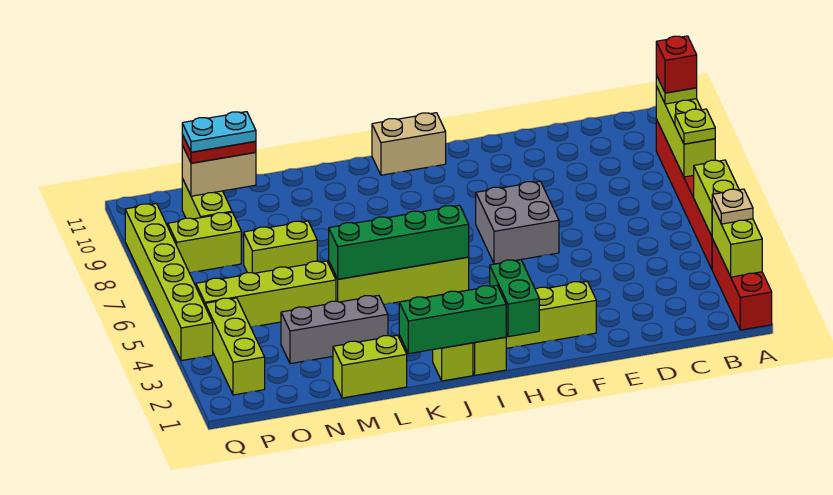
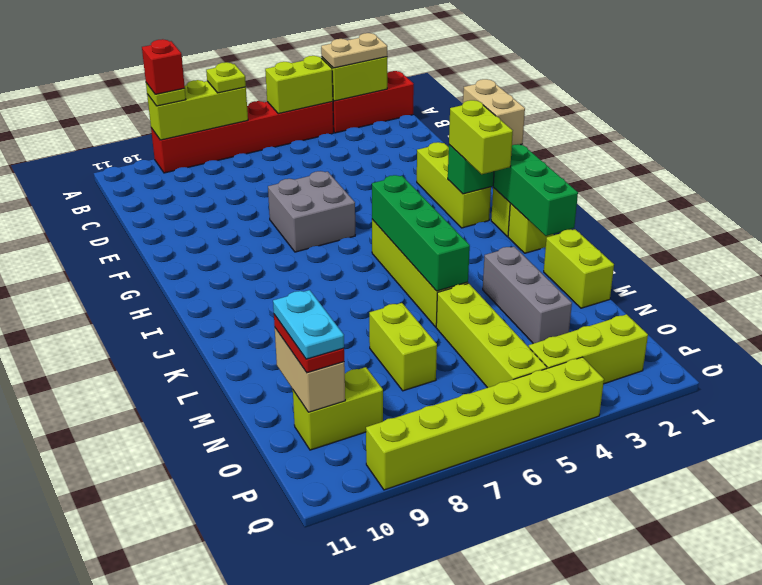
tan 1x1 plate [712,189,753,224] -> tan 1x2 plate [321,33,387,68]
tan 1x2 brick [372,113,446,175] -> tan 1x2 brick moved to [463,79,525,145]
lime 1x2 brick [168,212,241,273] -> lime 1x2 brick moved to [449,100,513,174]

